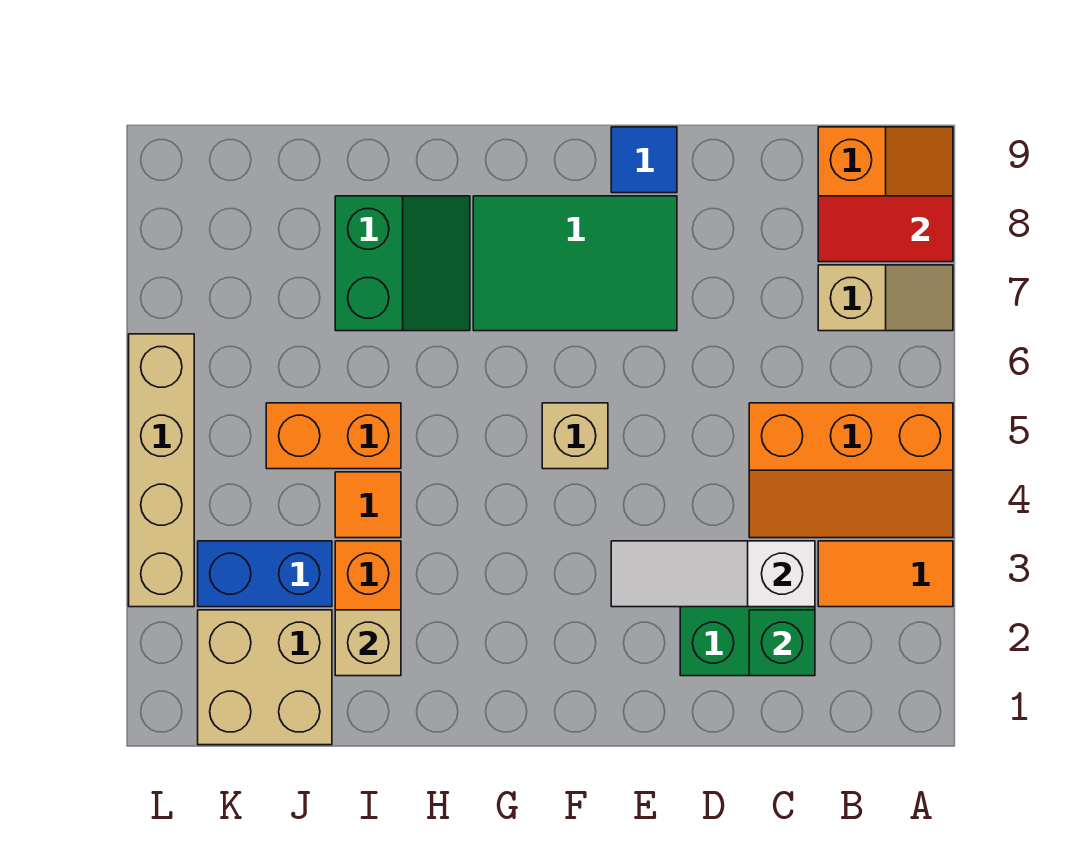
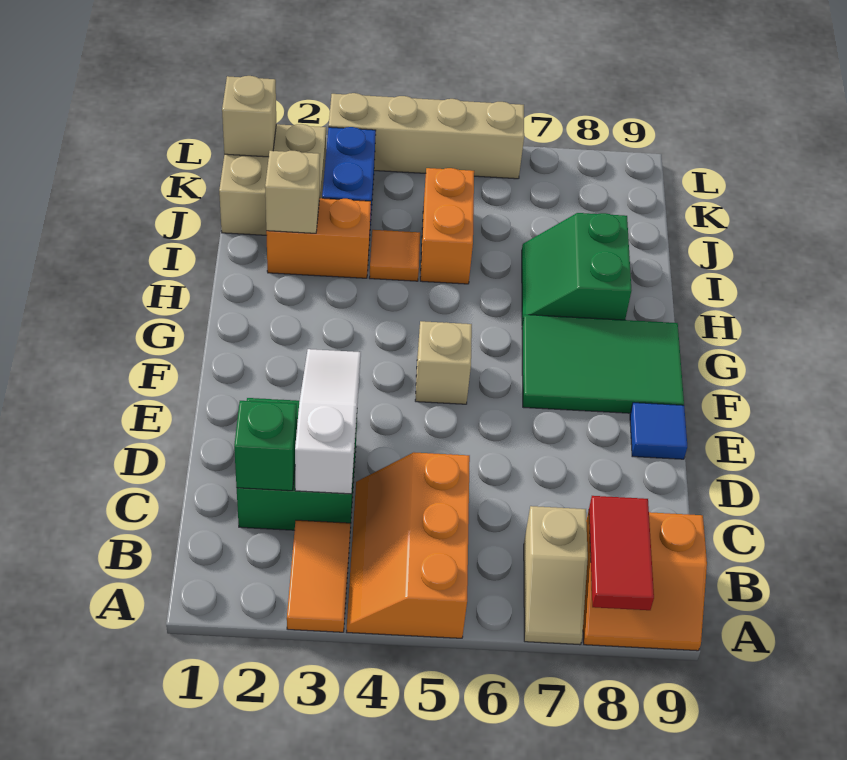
green 2x3 tile [473,196,677,331] -> green 2x3 tile turned to [522,315,684,413]
green 2x2 slope [335,196,470,331] -> green 2x2 slope turned to [522,213,631,325]
none -> tan 1x1 brick [222,76,276,157]

